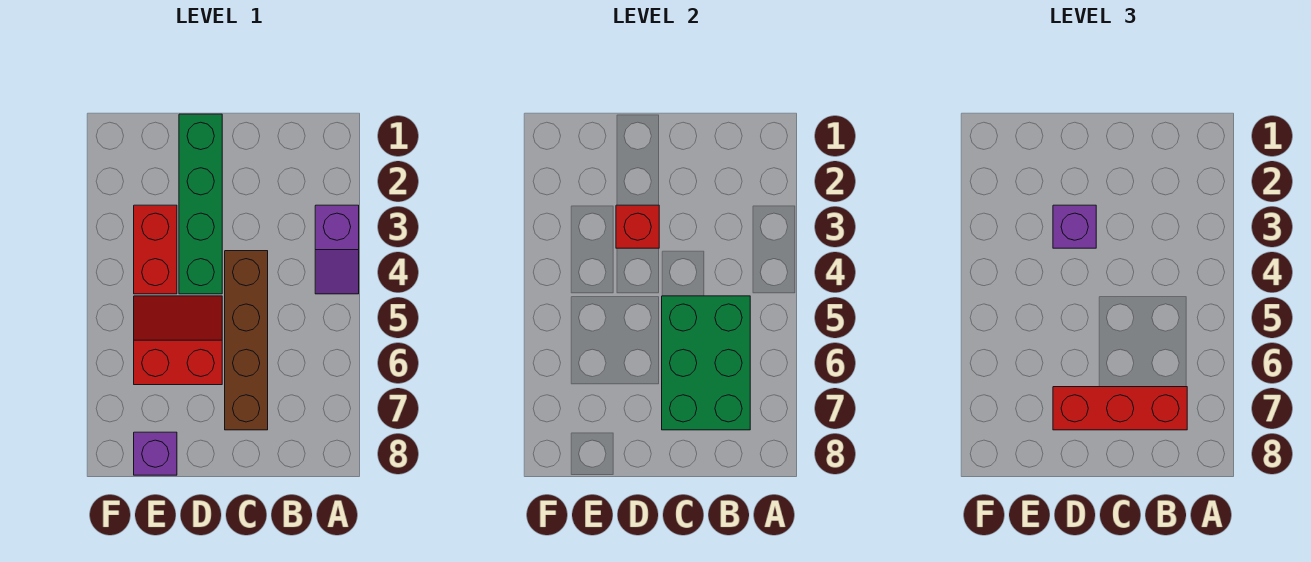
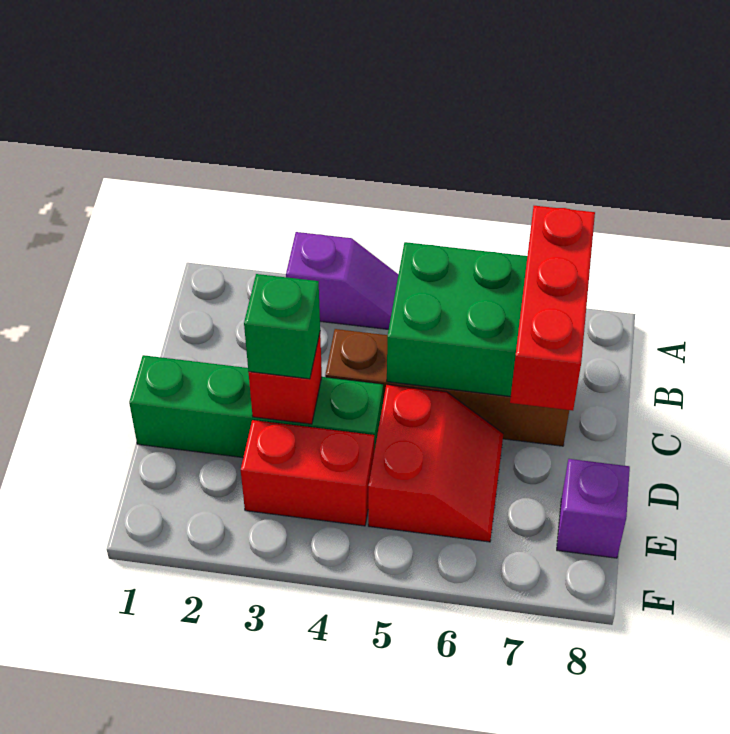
purple 1x1 brick [1053,205,1096,248] -> green 1x1 brick [244,274,320,379]
red 2x2 slope [134,296,222,385] -> red 2x2 slope turned to [368,385,503,542]

